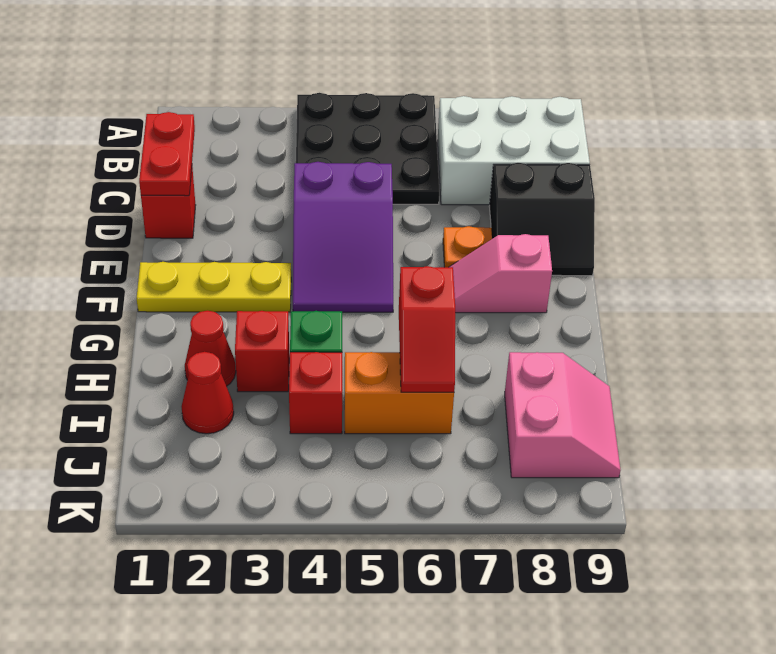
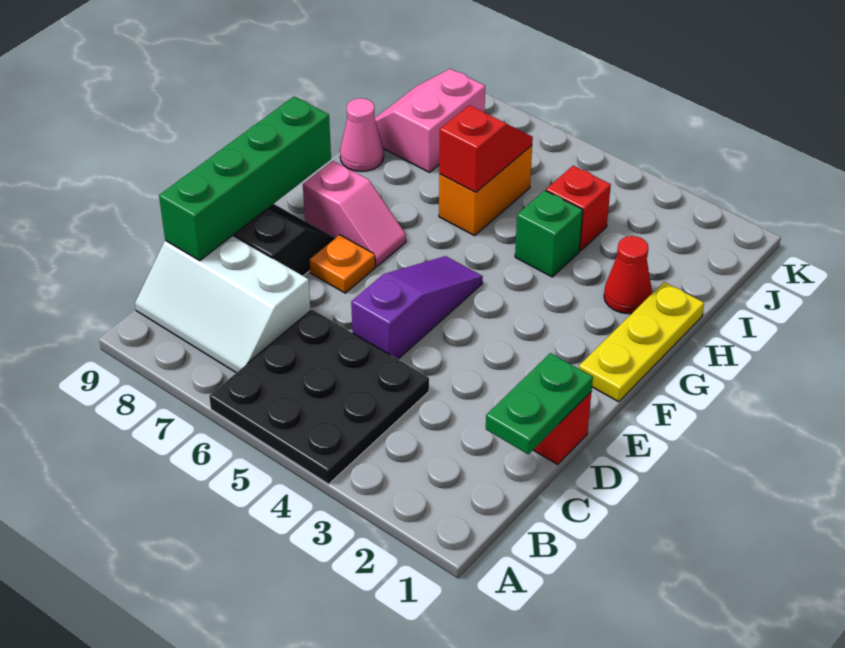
white 2x3 brick [437,96,590,205] -> white 2x3 slope [135,236,311,373]
red 1x2 plate [139,112,195,196] -> green 1x2 plate [486,353,593,454]
none -> green 1x4 brick [159,97,331,261]
purple 2x3 slope [293,162,393,312] -> purple 1x3 slope [351,256,483,359]
yellow 1x3 plate [137,262,291,312] -> yellow 1x3 plate turned to [579,282,704,402]
red 1x1 brick [235,311,289,392] -> none
none -> pink 1x1 cone [340,98,384,172]
red 1x1 cone [181,352,234,434] -> none
orange 1x2 brick [345,352,454,434] -> orange 1x2 brick turned to [439,145,532,236]

